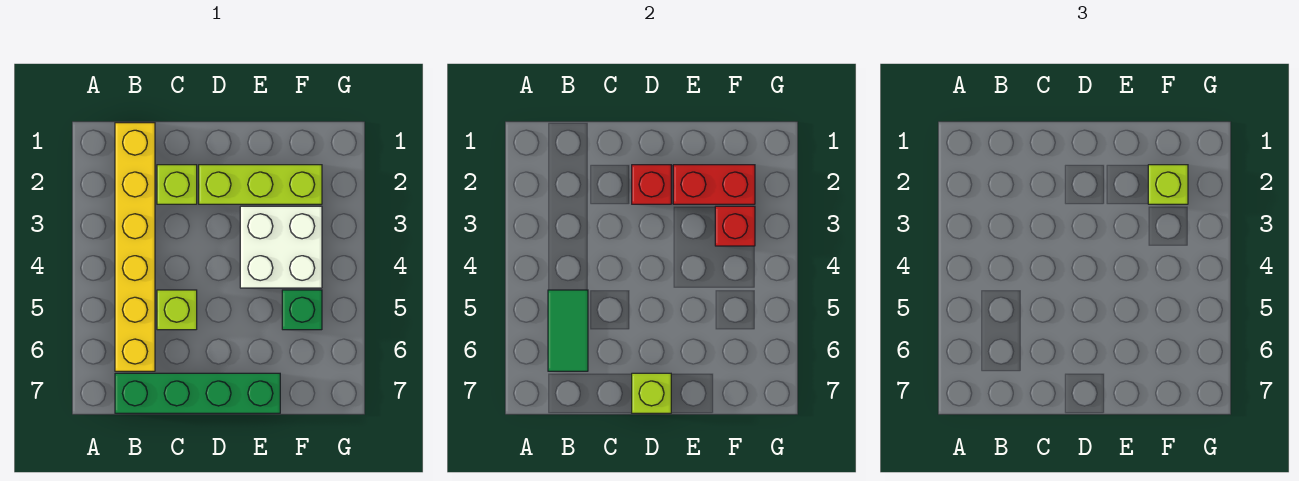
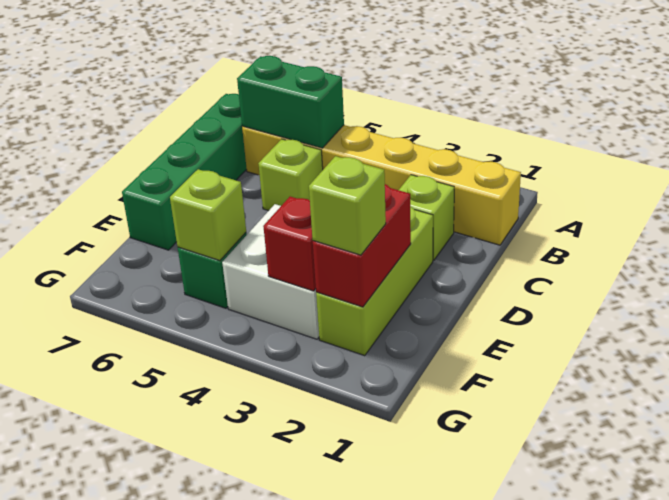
green 1x2 tile [548,290,588,371] -> green 1x2 brick [237,56,344,148]
red 1x1 brick [632,165,671,204] -> none
lime 1x1 brick [632,373,671,413] -> lime 1x1 brick moved to [170,169,246,261]

